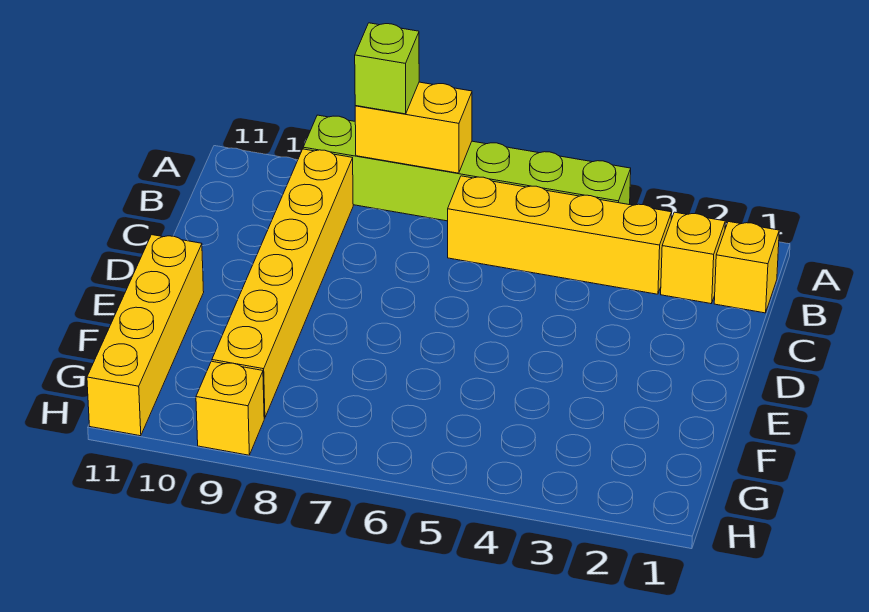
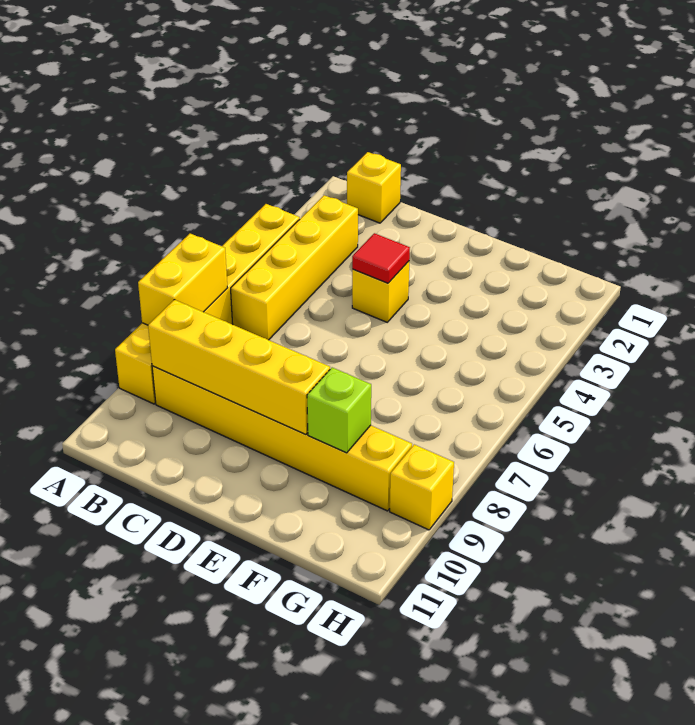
lime 1x6 brick [303,115,631,221] -> yellow 1x6 brick [115,204,300,404]
lime 1x1 brick [355,23,419,114] -> lime 1x1 brick moved to [307,368,371,453]
yellow 1x1 brick [661,212,725,304] -> yellow 1x1 brick moved to [352,261,409,322]
none -> red 1x1 tile [352,233,410,283]
yellow 1x4 brick [87,235,204,436] -> yellow 1x4 brick moved to [148,300,330,434]

